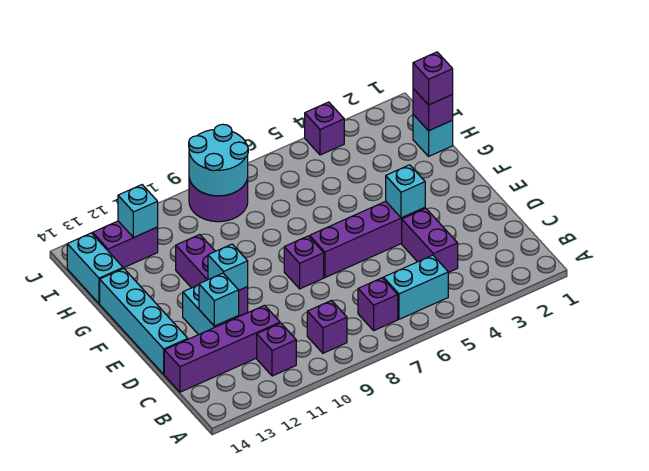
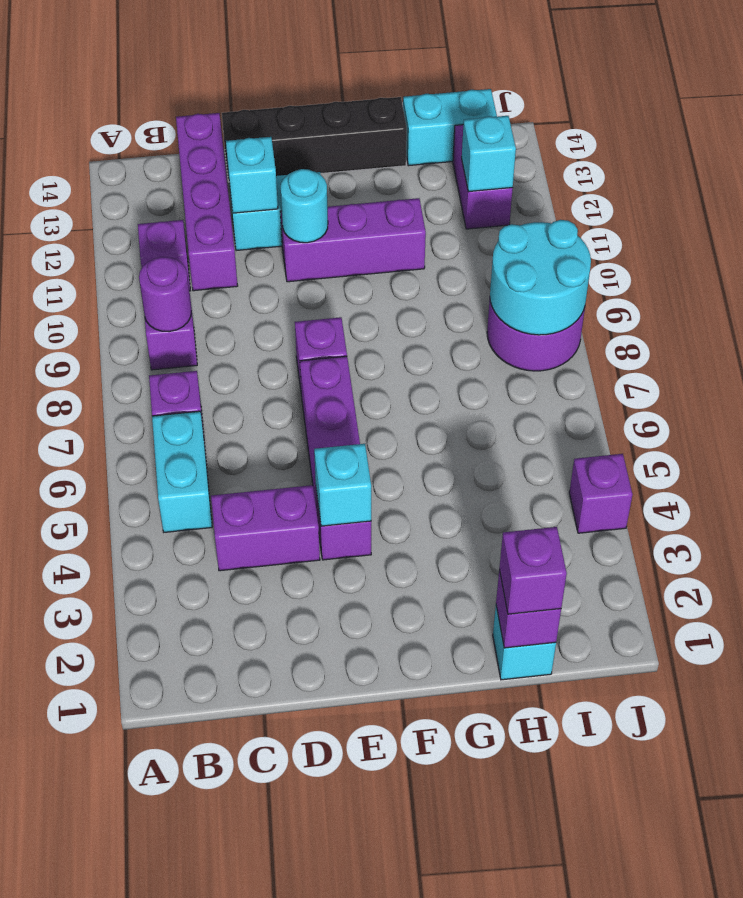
none -> purple 1x1 round brick [139,257,191,332]
cyan 1x4 brick [100,268,188,374] -> black 1x4 brick [222,97,407,182]
cyan 1x1 brick [208,244,248,290] -> cyan 1x1 round brick [281,169,328,243]

